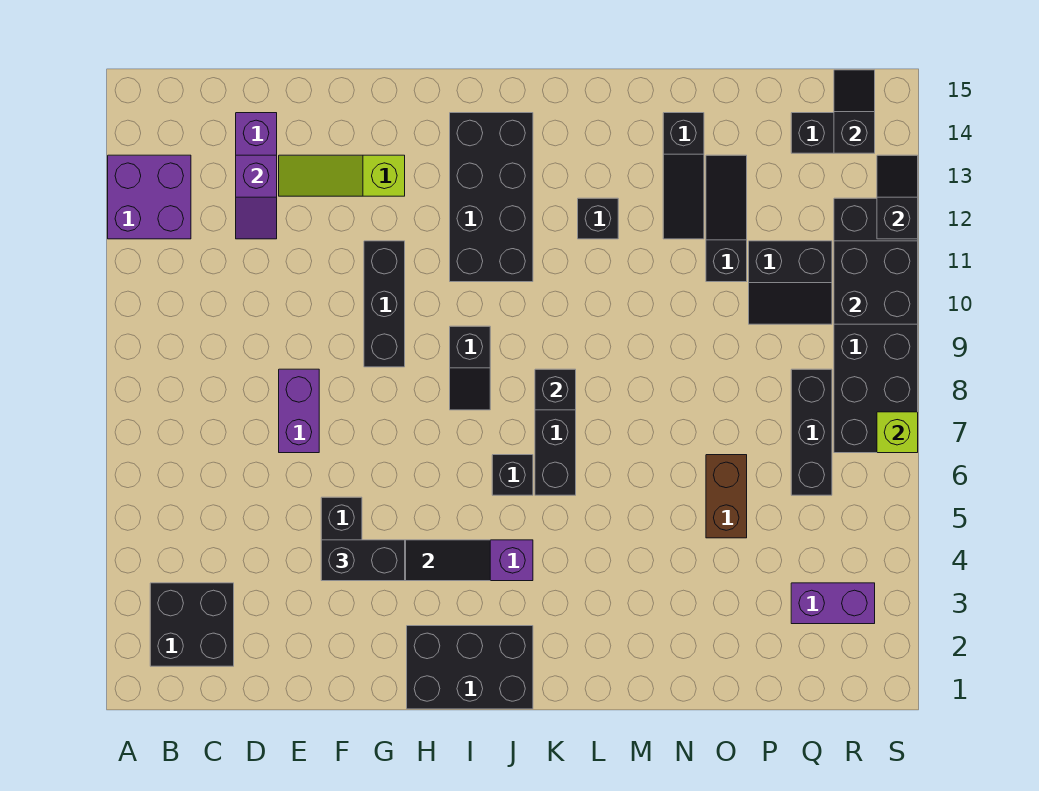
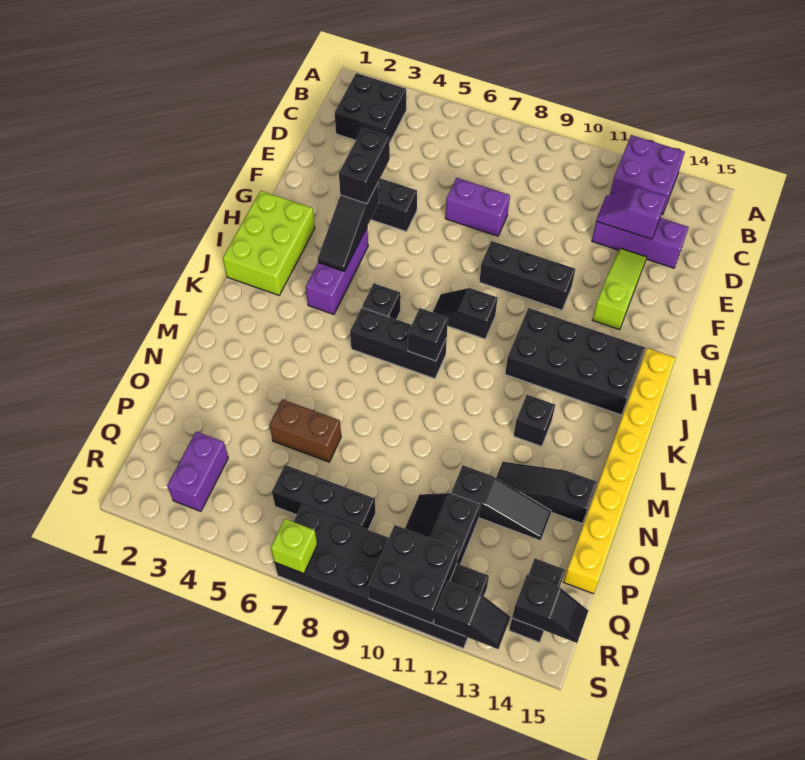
black 2x3 brick [407,626,533,709] -> lime 2x3 brick [223,191,315,295]
none -> yellow 1x8 brick [563,348,676,593]

